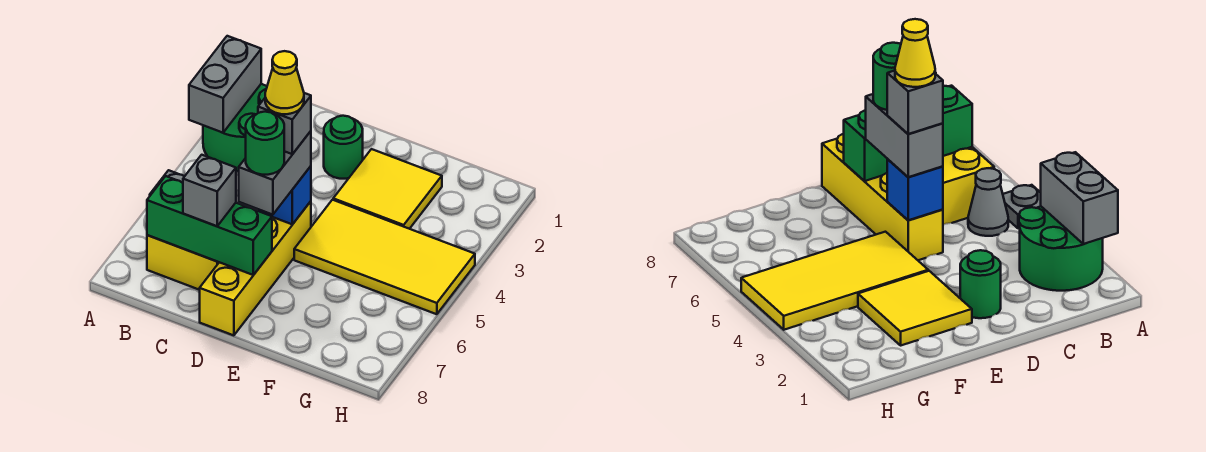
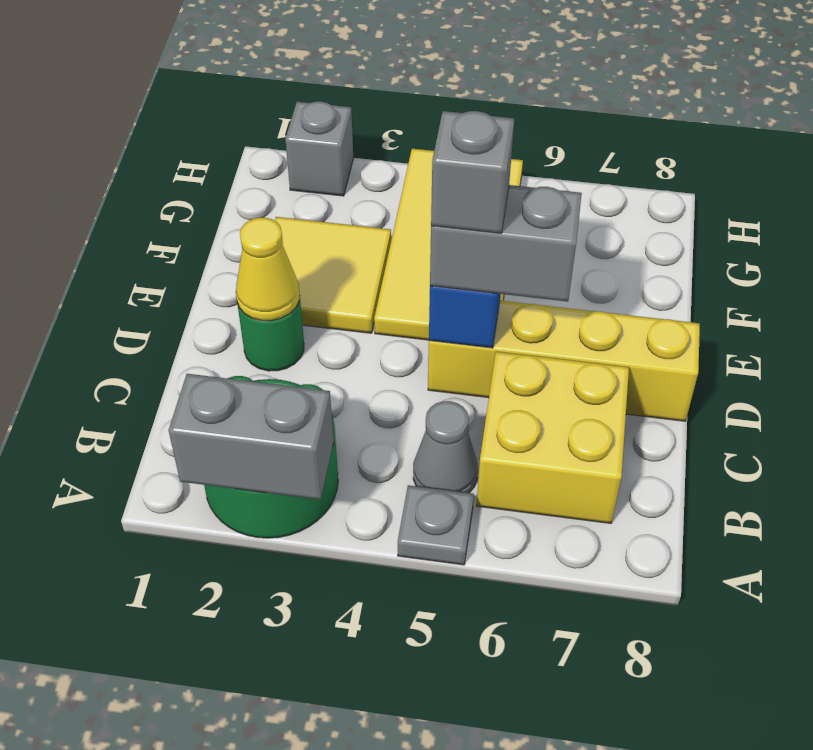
green 1x3 brick [147,176,272,275] -> none
grey 1x1 brick [183,155,236,226] -> grey 1x1 brick moved to [285,101,353,196]
yellow 1x1 cone [265,51,304,114] -> yellow 1x1 cone moved to [236,218,300,321]
green 1x1 round brick [246,112,284,175] -> none

